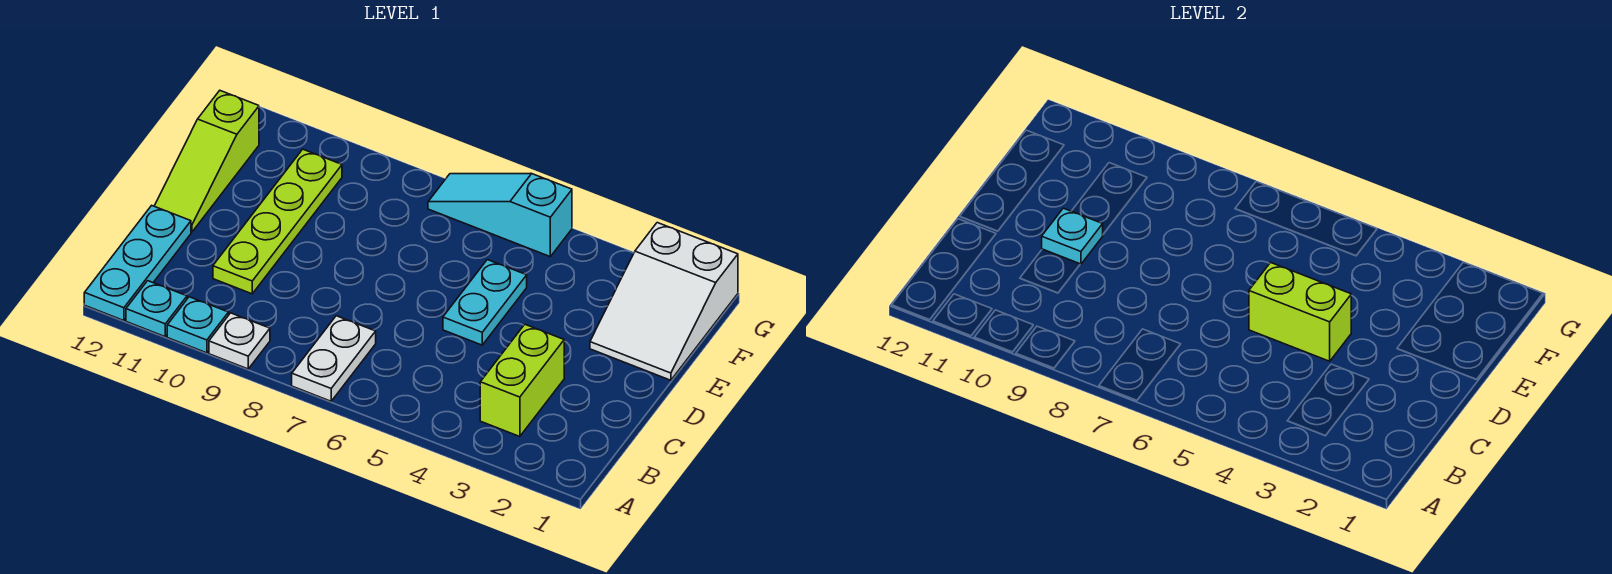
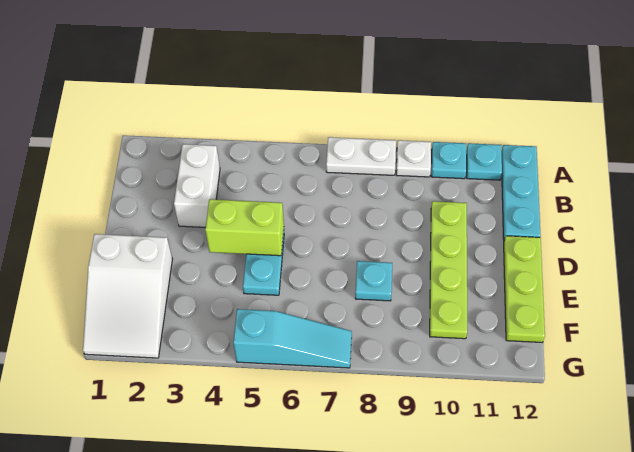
white 1x2 plate [292,316,376,401] -> white 1x2 plate turned to [326,137,396,175]
lime 1x2 brick [480,325,564,437] -> white 1x2 brick [174,144,220,227]
cyan 1x1 plate [1042,208,1103,264] -> cyan 1x1 plate moved to [355,261,392,301]
lime 1x3 slope [154,91,259,232] -> lime 1x3 plate [504,236,545,342]
white 2x3 slope [590,223,738,380] -> white 2x3 slope turned to [83,234,172,358]

